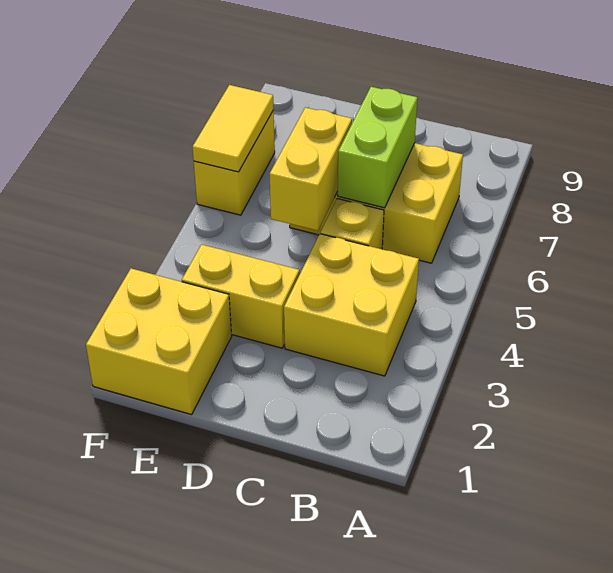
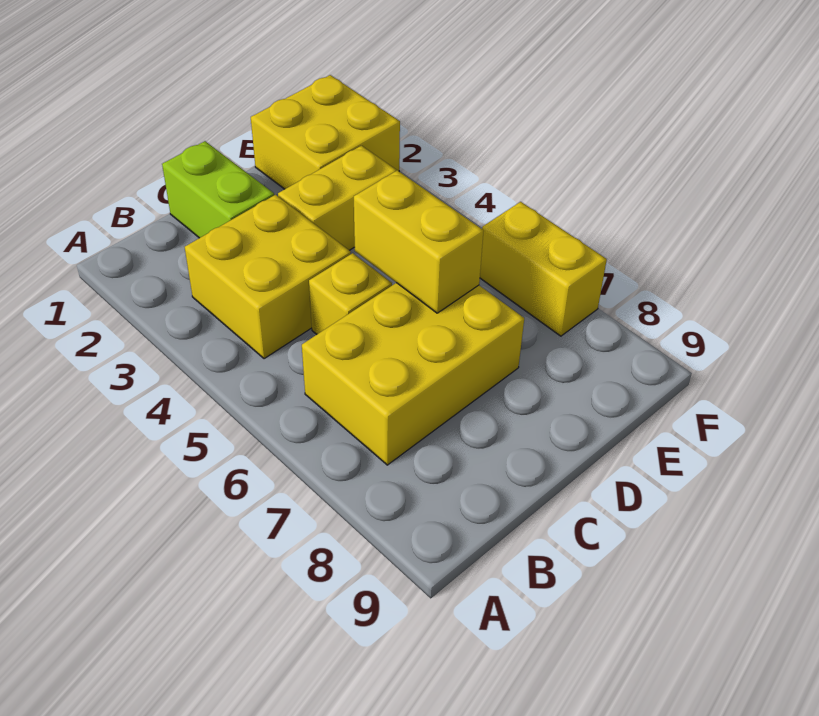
lime 1x2 brick [338,87,417,208] -> lime 1x2 brick moved to [162,141,274,238]
yellow 1x2 tile [193,85,274,172] -> none

